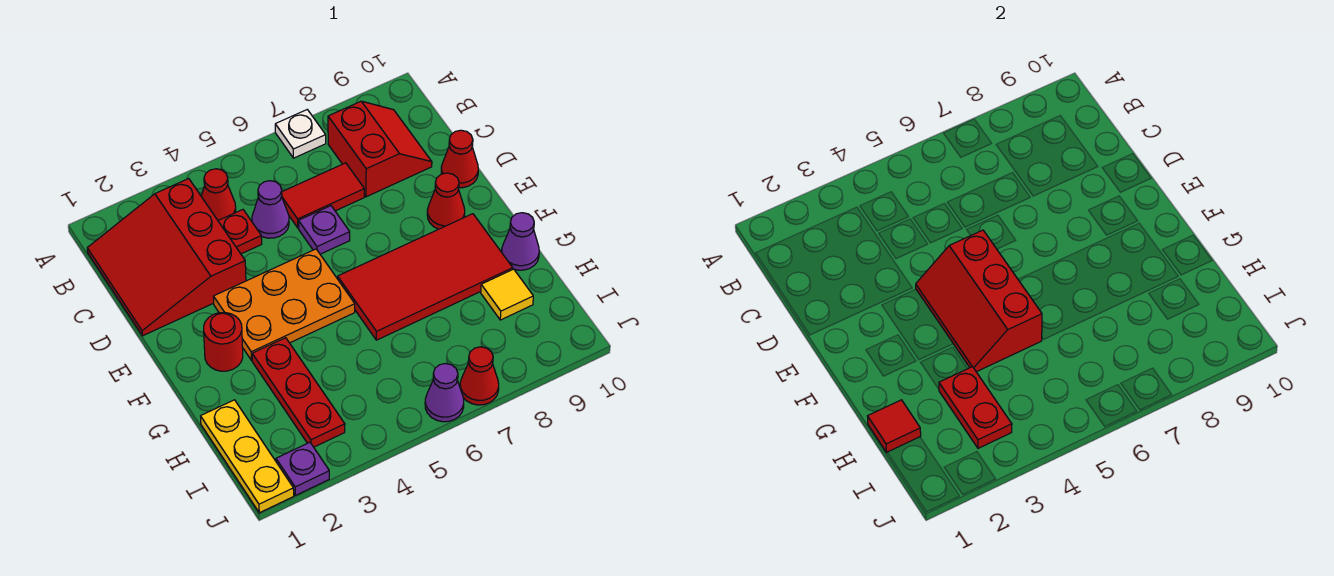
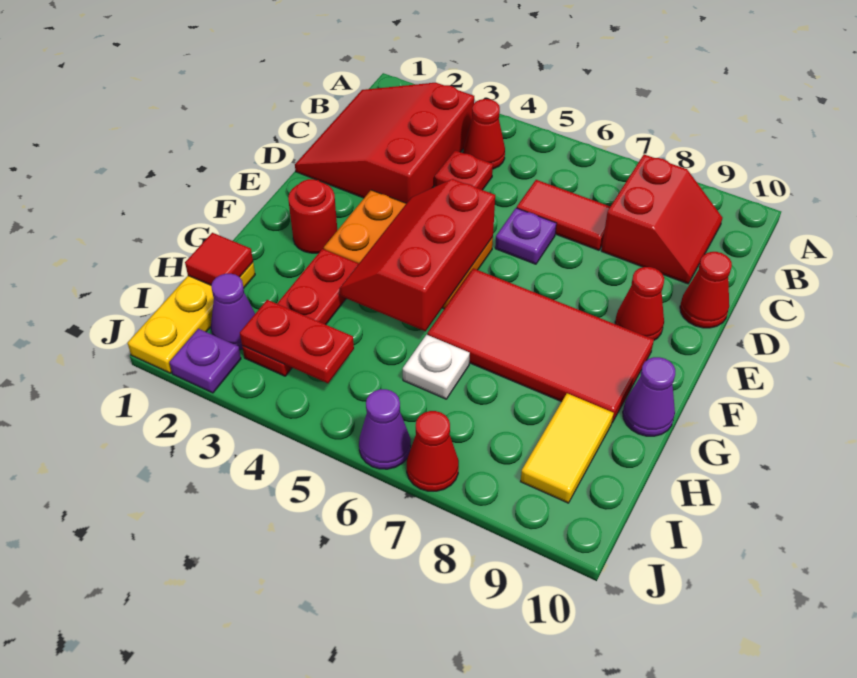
white 1x1 plate [275,110,326,158] -> white 1x1 plate moved to [403,335,470,399]
purple 1x1 cone [252,181,289,238] -> purple 1x1 cone moved to [211,274,255,350]
red 1x2 plate [939,367,1012,448] -> red 1x2 plate turned to [240,300,354,383]
yellow 1x1 tile [481,269,533,320] -> yellow 1x2 tile [520,393,614,503]

